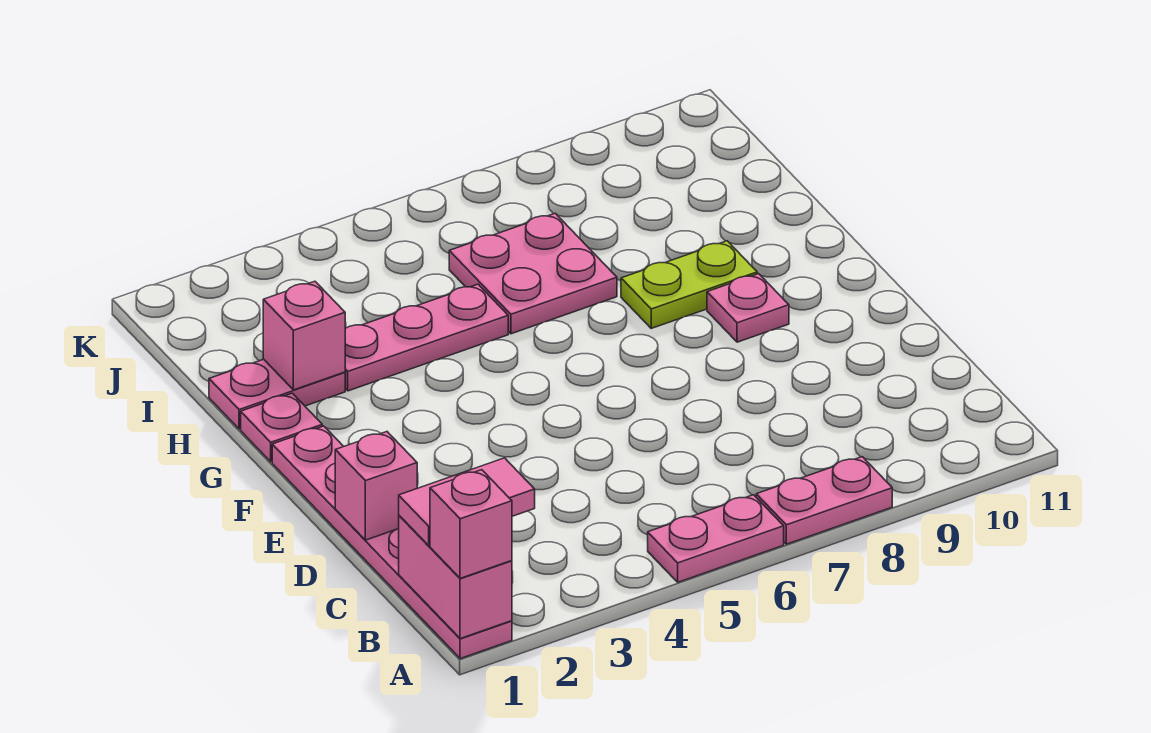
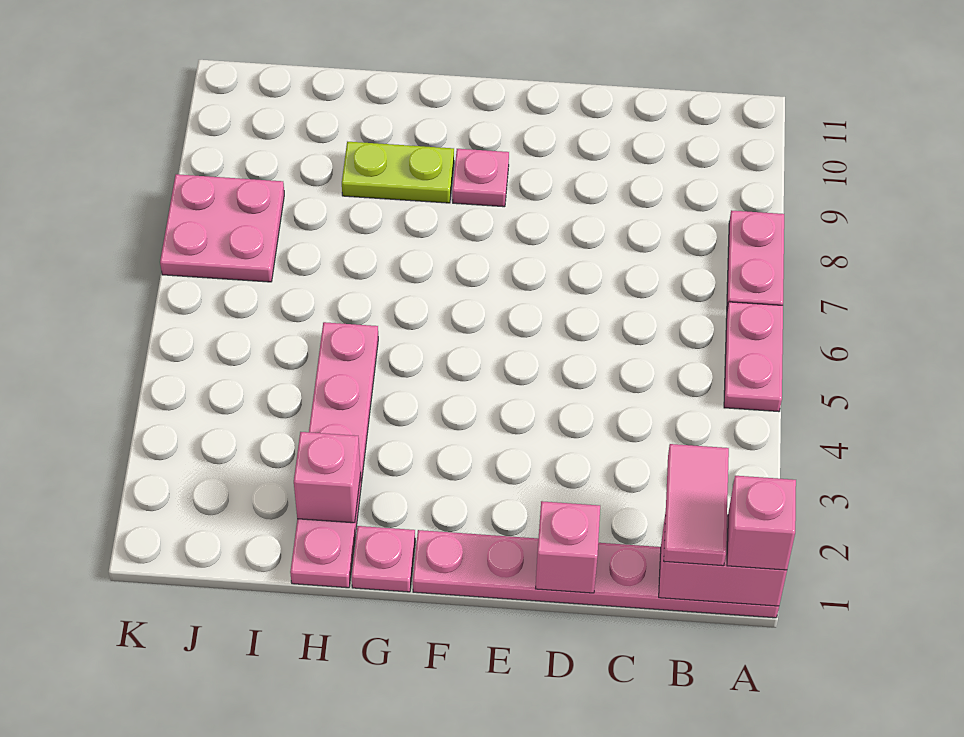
lime 1x2 plate [621,241,757,328] -> lime 1x2 plate turned to [342,142,454,203]
pink 2x2 plate [449,213,617,334] -> pink 2x2 plate moved to [160,174,284,282]

